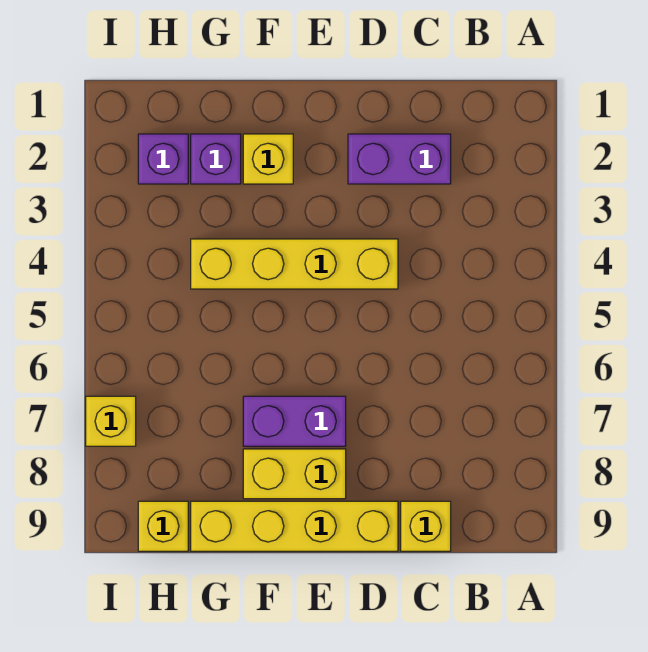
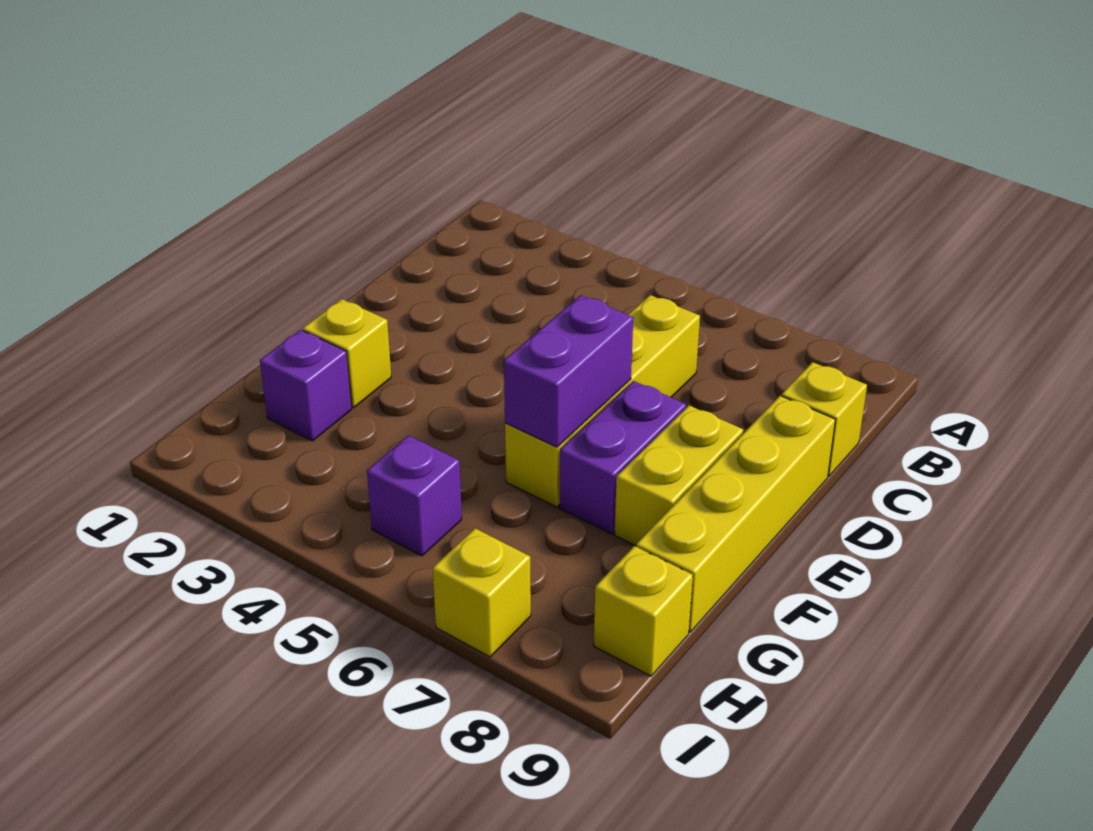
purple 1x2 brick [348,134,451,184] -> purple 1x2 brick moved to [504,295,633,447]
yellow 1x4 brick [191,239,398,289] -> yellow 1x4 brick moved to [505,295,700,507]
purple 1x1 brick [138,134,188,184] -> purple 1x1 brick moved to [367,435,462,556]

